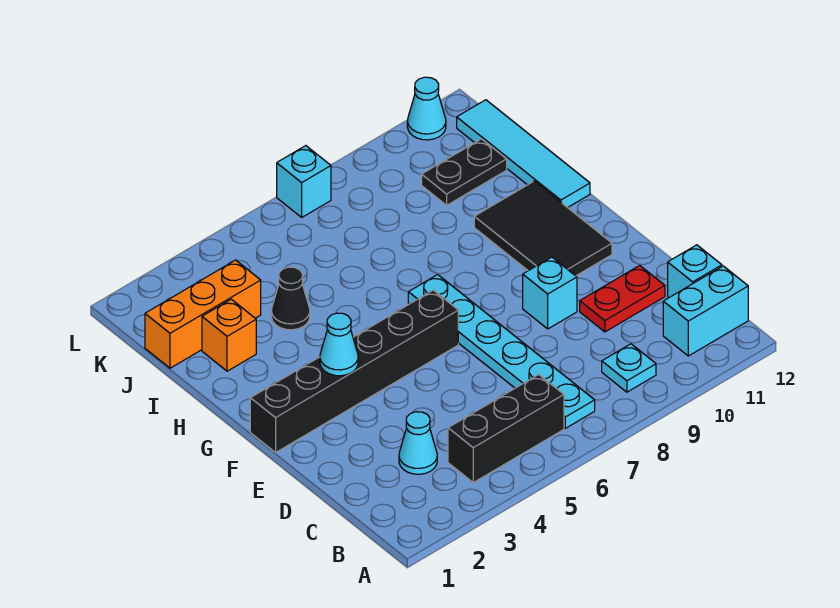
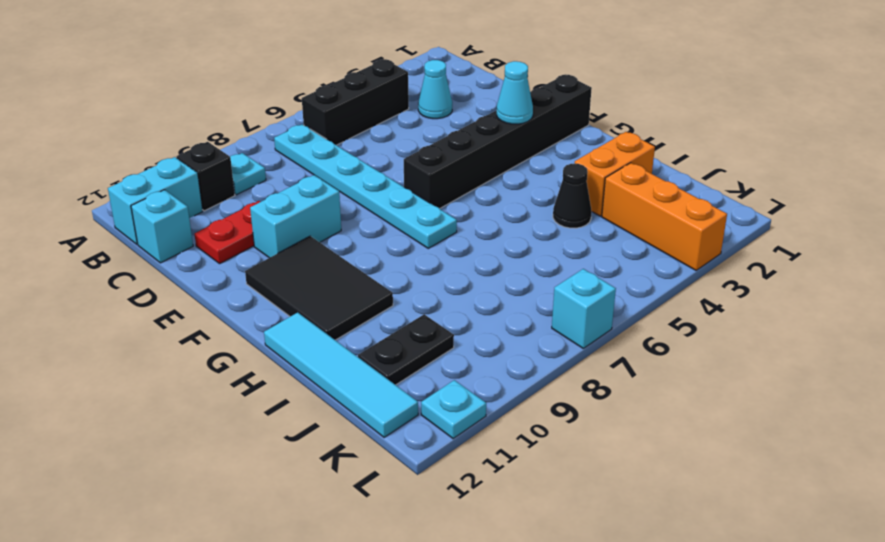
none -> black 1x1 brick [176,142,235,211]
cyan 1x1 brick [523,257,577,329] -> cyan 1x2 brick [250,175,341,258]
orange 1x1 brick [202,299,256,371] -> orange 1x2 brick [575,132,655,216]
orange 1x3 brick [145,260,261,368] -> orange 1x3 brick turned to [602,163,727,270]
cyan 1x1 cone [407,77,446,140] -> cyan 1x1 plate [421,380,486,439]

